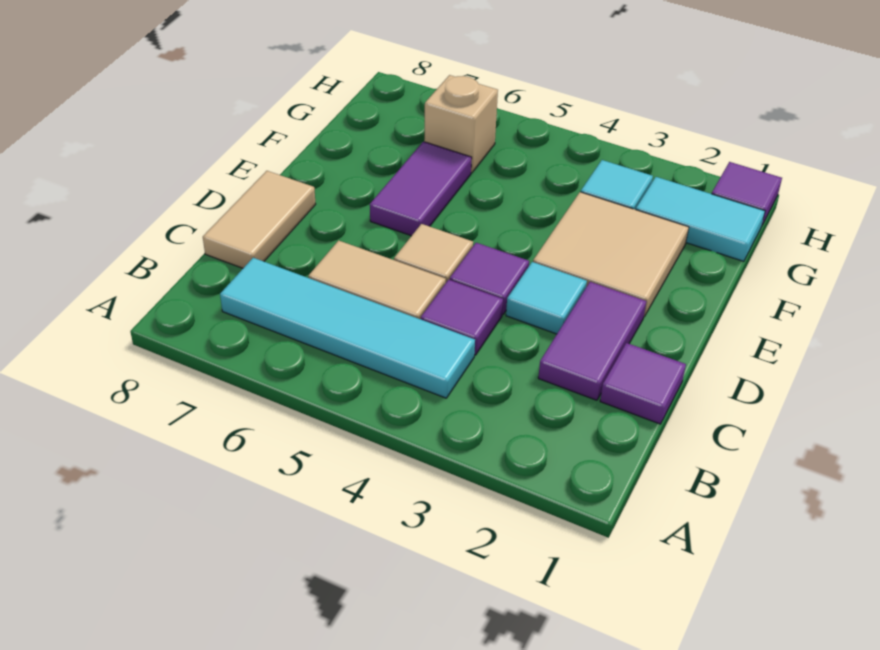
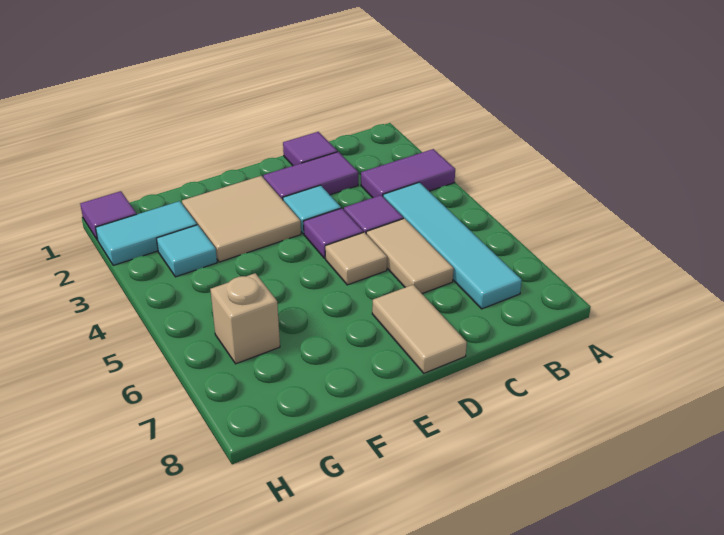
tan 1x2 tile [203,171,316,268] -> tan 1x2 tile turned to [372,285,467,373]
purple 1x2 tile [370,142,472,236] -> purple 1x2 tile moved to [361,149,455,198]
cyan 1x2 tile [636,177,765,261] -> cyan 1x2 tile turned to [96,201,197,265]

